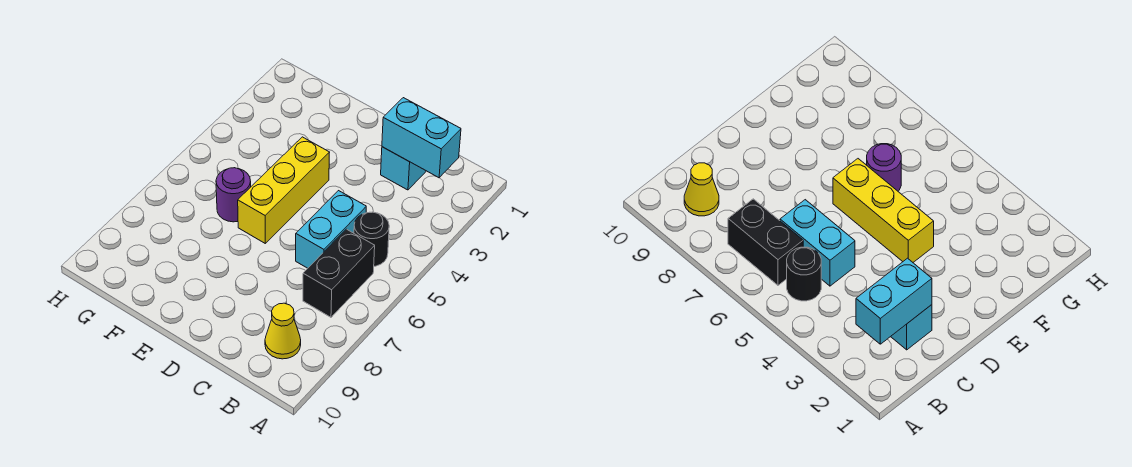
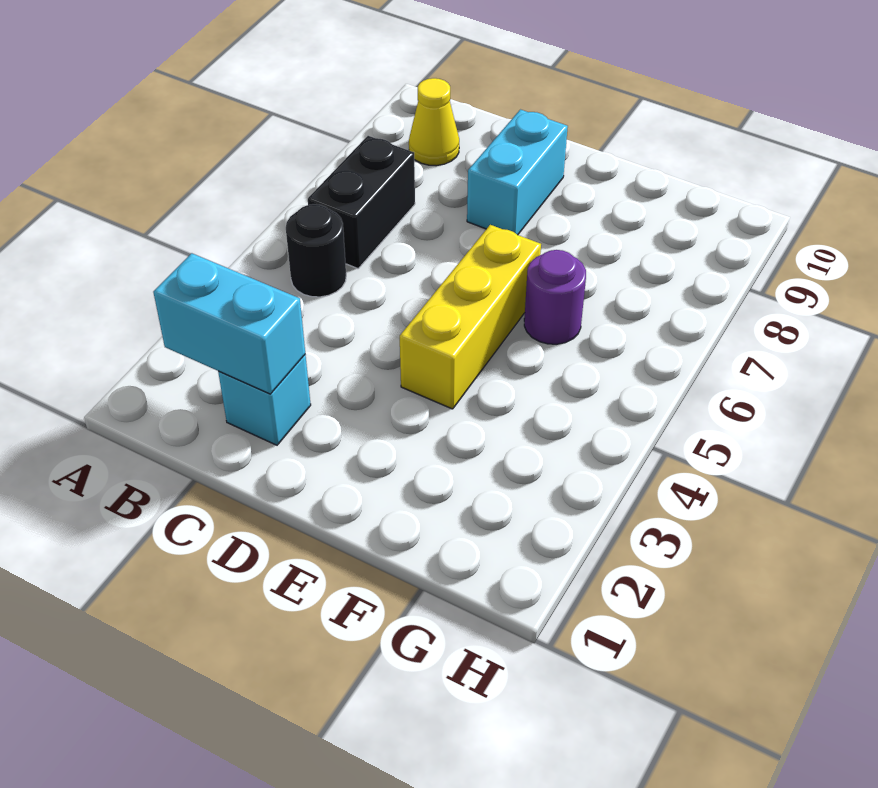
cyan 1x2 brick [296,191,366,268] -> cyan 1x2 brick moved to [467,110,568,235]

